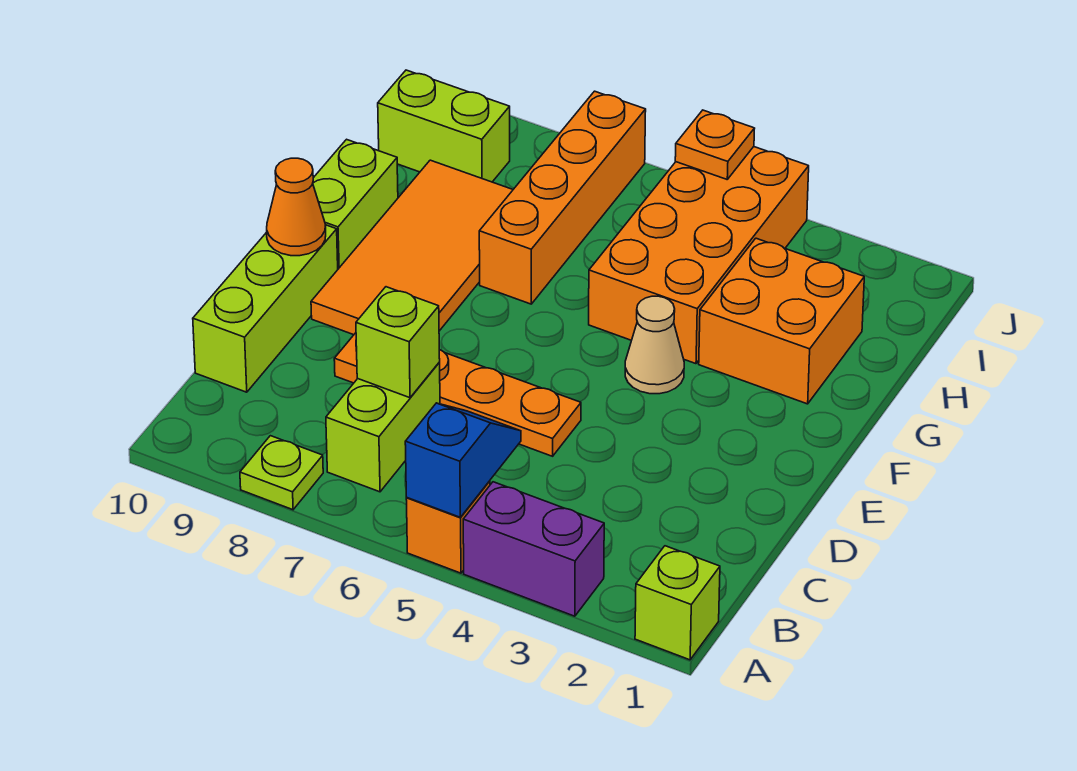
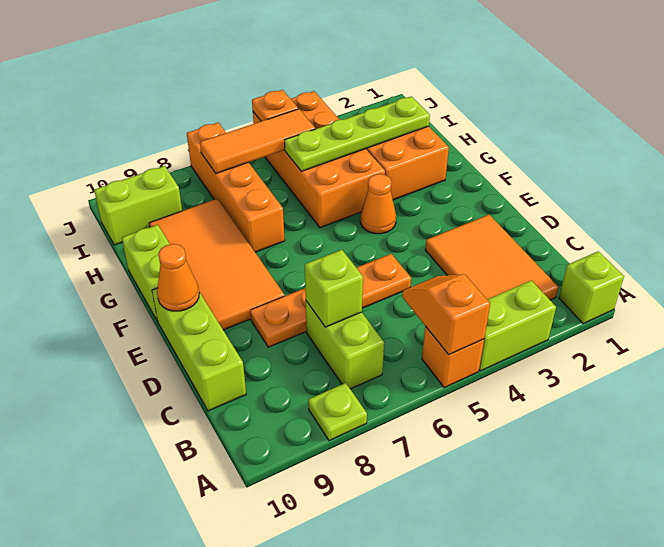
purple 1x2 brick [463,482,604,616] -> lime 1x2 brick [479,280,556,371]
blue 1x2 slope [405,403,521,517] -> orange 1x2 slope [402,274,490,355]
none -> orange 2x3 tile [425,215,558,300]
tan 1x1 cone [625,296,684,394] -> orange 1x1 cone [360,174,396,234]
none -> lime 1x4 plate [285,96,430,171]
none -> orange 1x3 tile [200,109,315,173]

